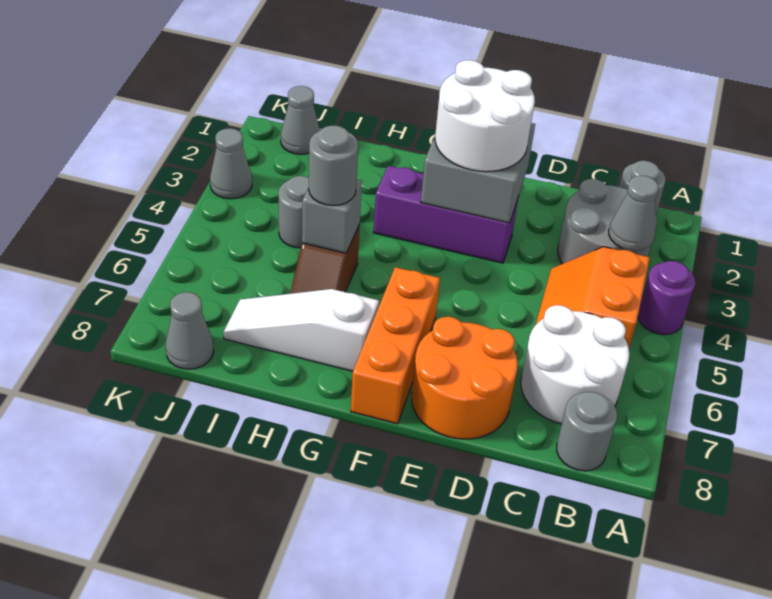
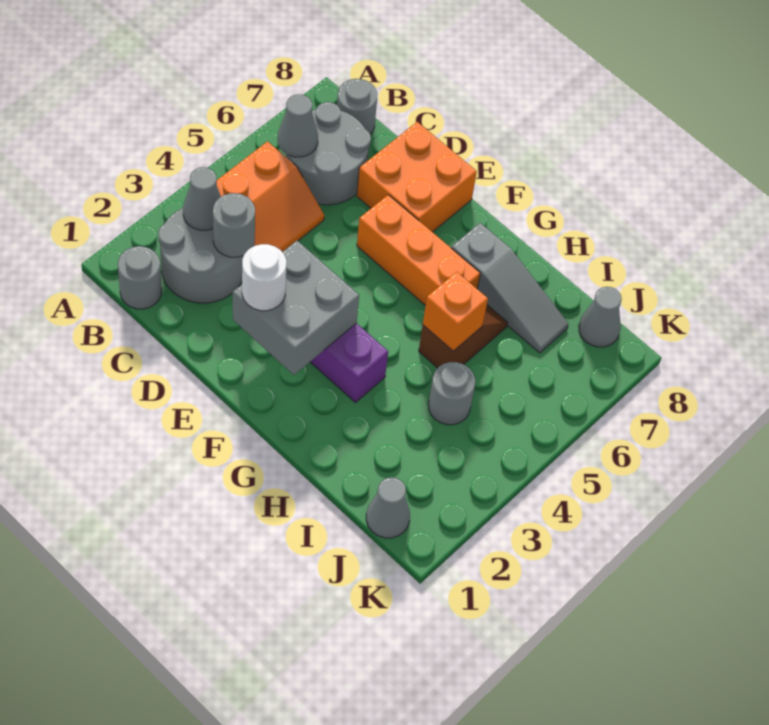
purple 1x1 round brick [638,261,695,335] -> none
white 2x2 round brick [521,305,629,424] -> grey 2x2 round brick [286,102,371,205]
orange 2x2 round brick [412,317,518,439] -> orange 2x2 brick [357,122,477,232]
white 2x2 round brick [435,60,535,172] -> white 1x1 round brick [242,244,287,311]
orange 1x3 brick [351,267,440,424] -> orange 1x3 brick turned to [357,195,480,306]
white 1x3 slope [223,289,379,371] -> grey 1x3 slope [452,223,568,353]
grey 1x1 brick [302,180,362,253] -> orange 1x1 brick [423,272,488,351]
grey 1x1 round brick [309,126,358,206] -> grey 1x1 round brick moved to [213,193,255,257]
grey 1x1 cone [210,128,252,199] -> grey 1x1 cone moved to [278,94,318,157]

